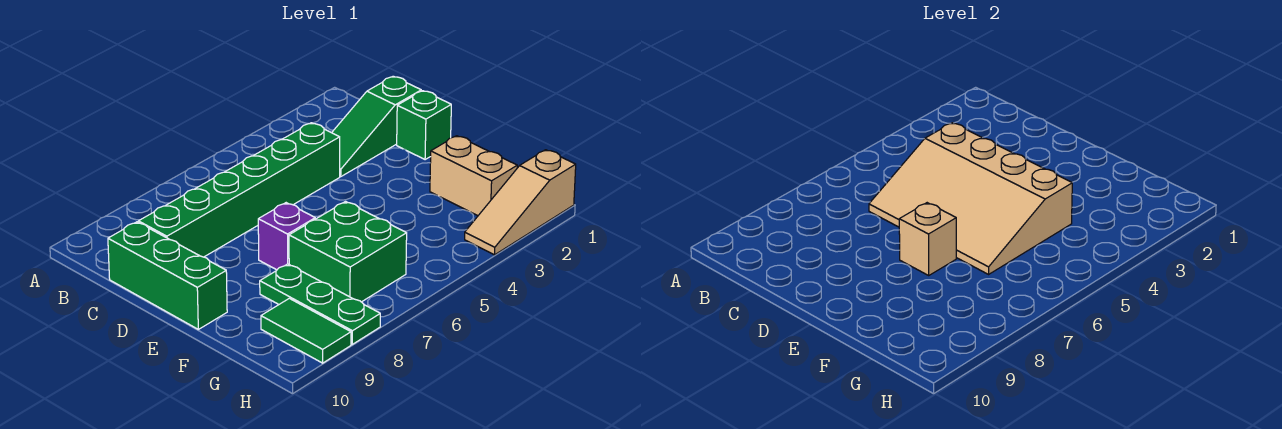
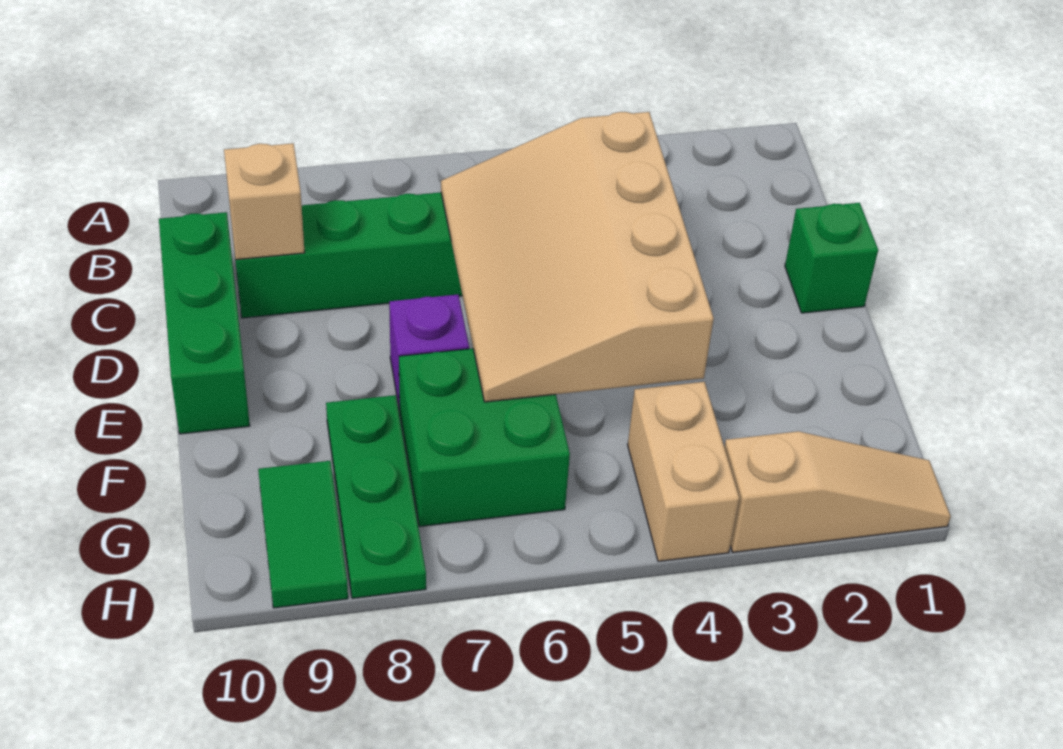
green 1x3 slope [332,76,421,177] -> none
tan 1x1 brick [899,203,956,275] -> tan 1x1 brick moved to [224,143,305,260]
tan 1x2 brick [430,136,517,216] -> tan 1x2 brick moved to [628,382,739,561]
tan 1x3 slope [465,150,576,255] -> tan 1x3 slope turned to [724,431,951,552]

